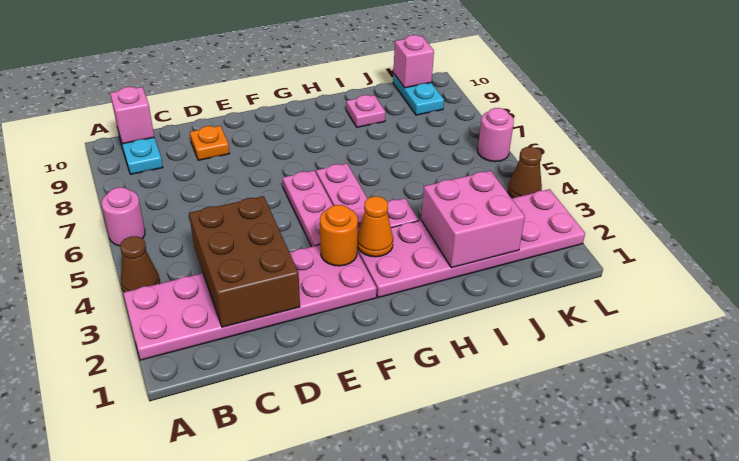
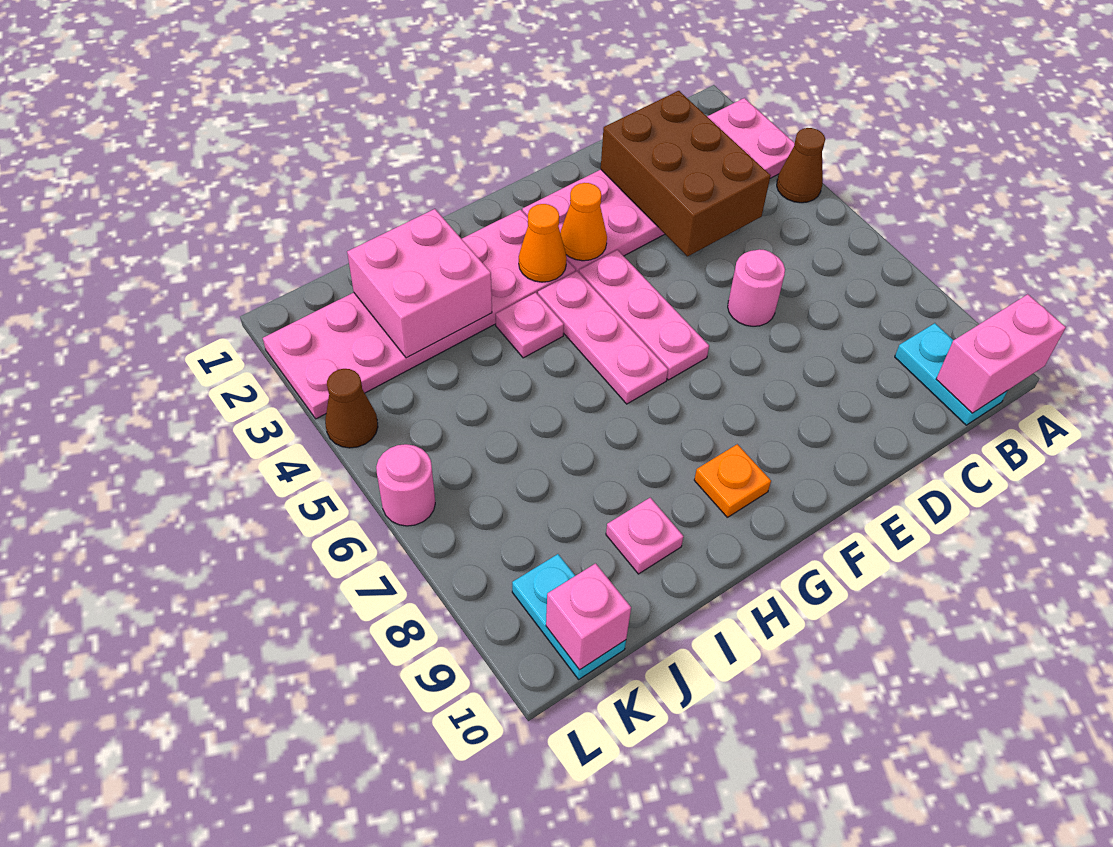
pink 1x1 round brick [102,187,145,246] -> pink 1x1 round brick moved to [728,249,785,326]
pink 1x1 brick [110,87,154,144] -> pink 1x2 brick [936,294,1066,413]
orange 1x1 plate [190,126,230,160] -> orange 1x1 plate moved to [694,444,771,517]
orange 1x1 round brick [320,205,358,266] -> orange 1x1 cone [560,183,607,261]

